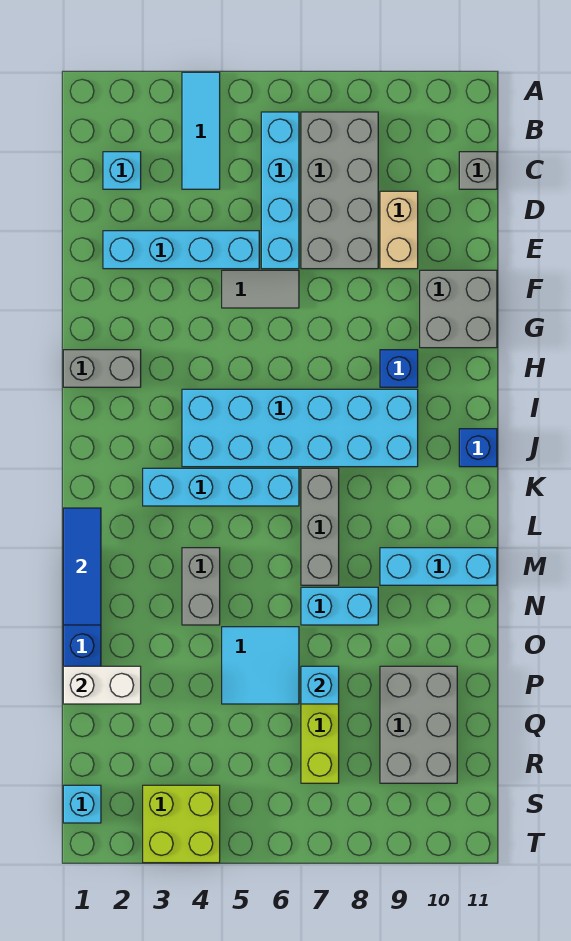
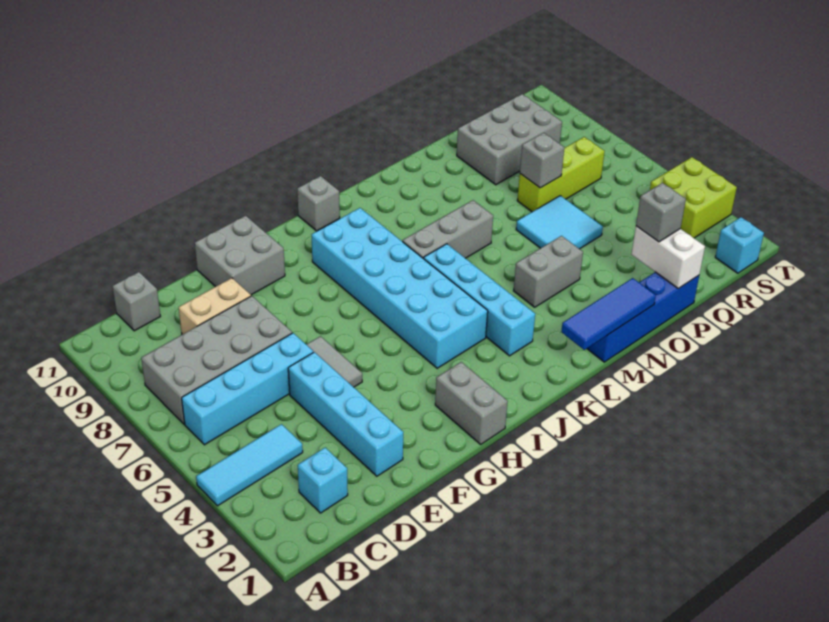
blue 1x1 brick [380,350,418,387] -> none
blue 1x1 brick [459,429,497,467] -> grey 1x1 brick [297,176,340,231]
cyan 1x3 brick [380,548,497,585] -> none
cyan 1x2 brick [301,587,378,625] -> none
none -> grey 1x1 brick [636,183,686,242]
cyan 1x1 brick [301,666,339,704] -> grey 1x1 brick [520,133,564,188]

